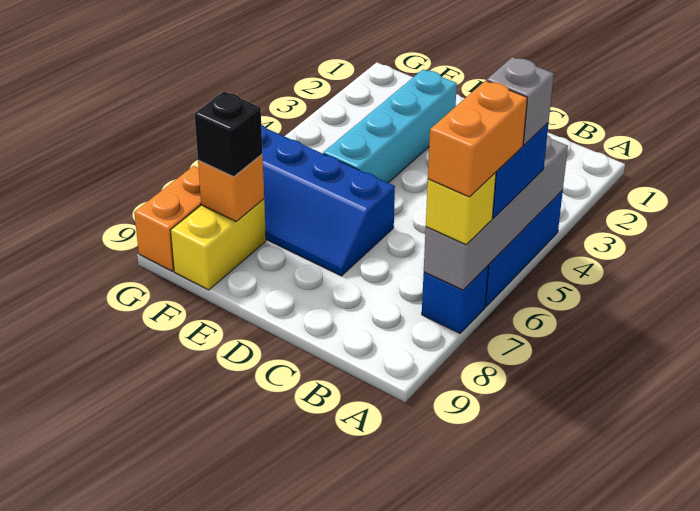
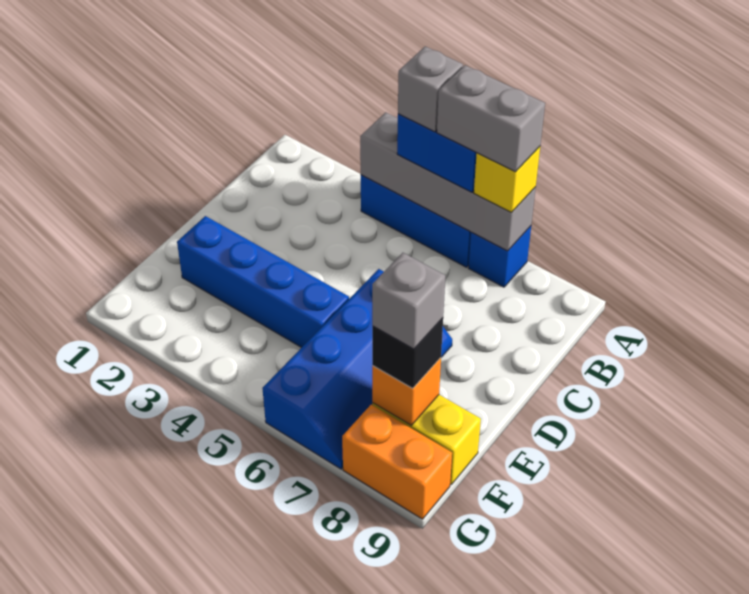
orange 1x2 brick [428,81,527,197] -> grey 1x2 brick [437,65,545,172]
cyan 1x4 brick [323,70,457,183] -> blue 1x4 brick [177,216,349,348]
none -> grey 1x1 brick [372,253,445,349]

